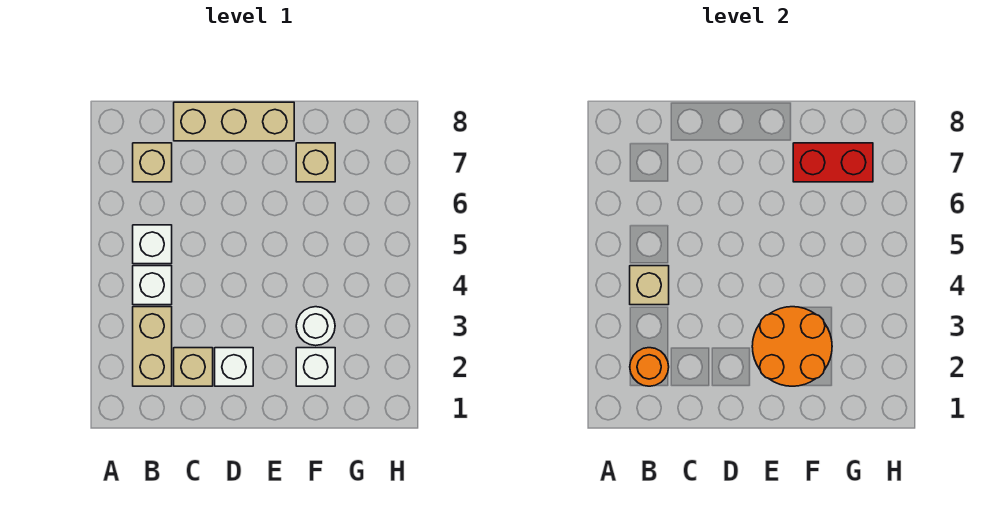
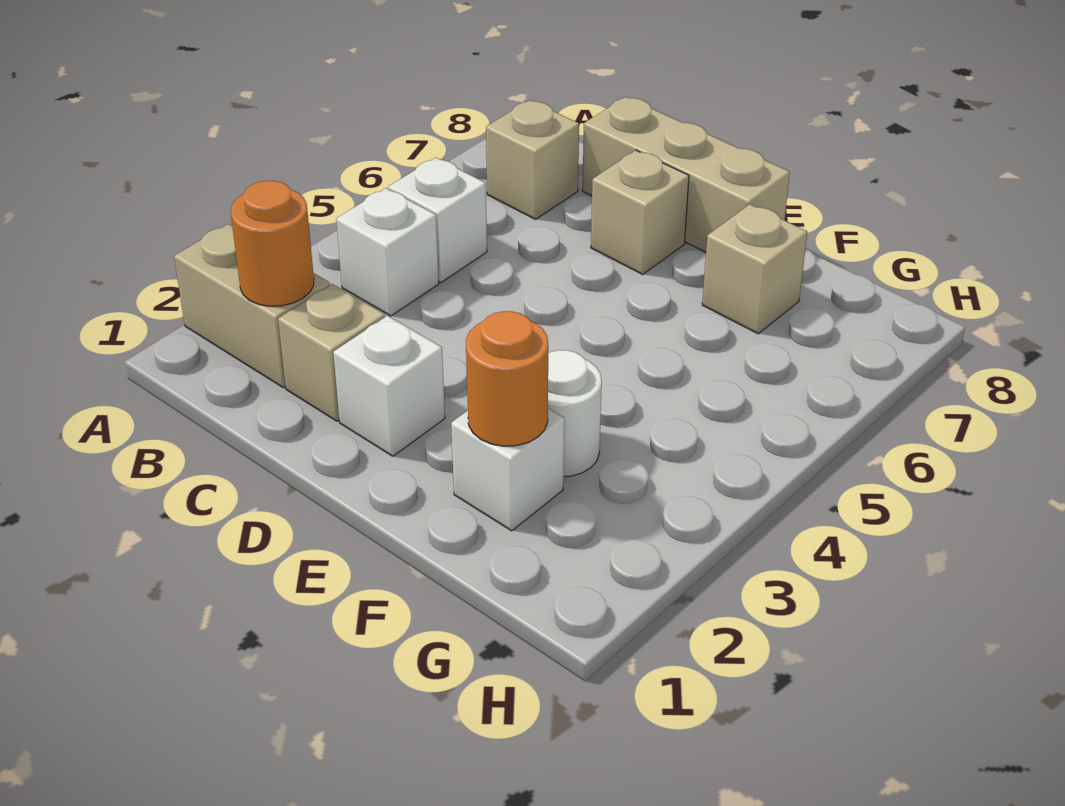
tan 1x2 brick [133,307,172,386] -> tan 1x2 brick turned to [174,224,330,388]
tan 1x1 brick [630,266,669,305] -> tan 1x1 brick moved to [591,150,689,274]
orange 2x2 round brick [752,307,832,386] -> orange 1x1 round brick [466,311,548,446]
red 1x2 brick [793,143,873,182] -> none

